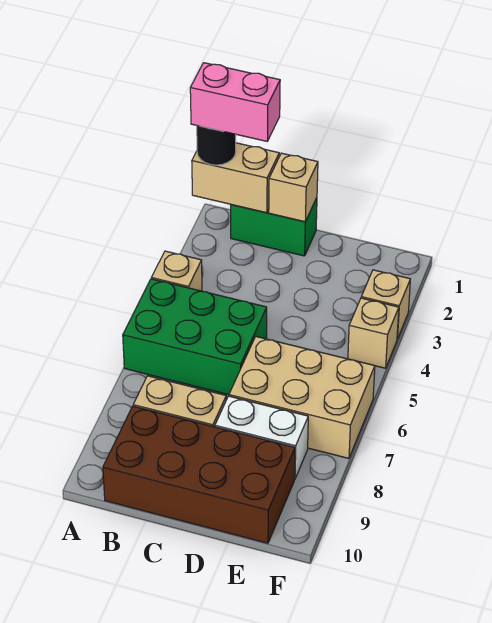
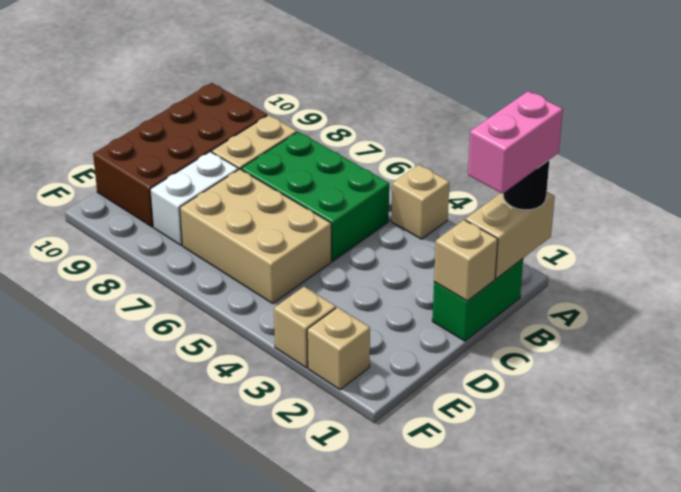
green 2x3 brick [123,279,267,395] -> green 2x3 brick turned to [241,132,389,261]
tan 2x3 brick [229,337,375,458] -> tan 2x3 brick turned to [180,169,331,303]
tan 1x1 brick [348,298,399,368] -> tan 1x1 brick moved to [307,307,370,390]

